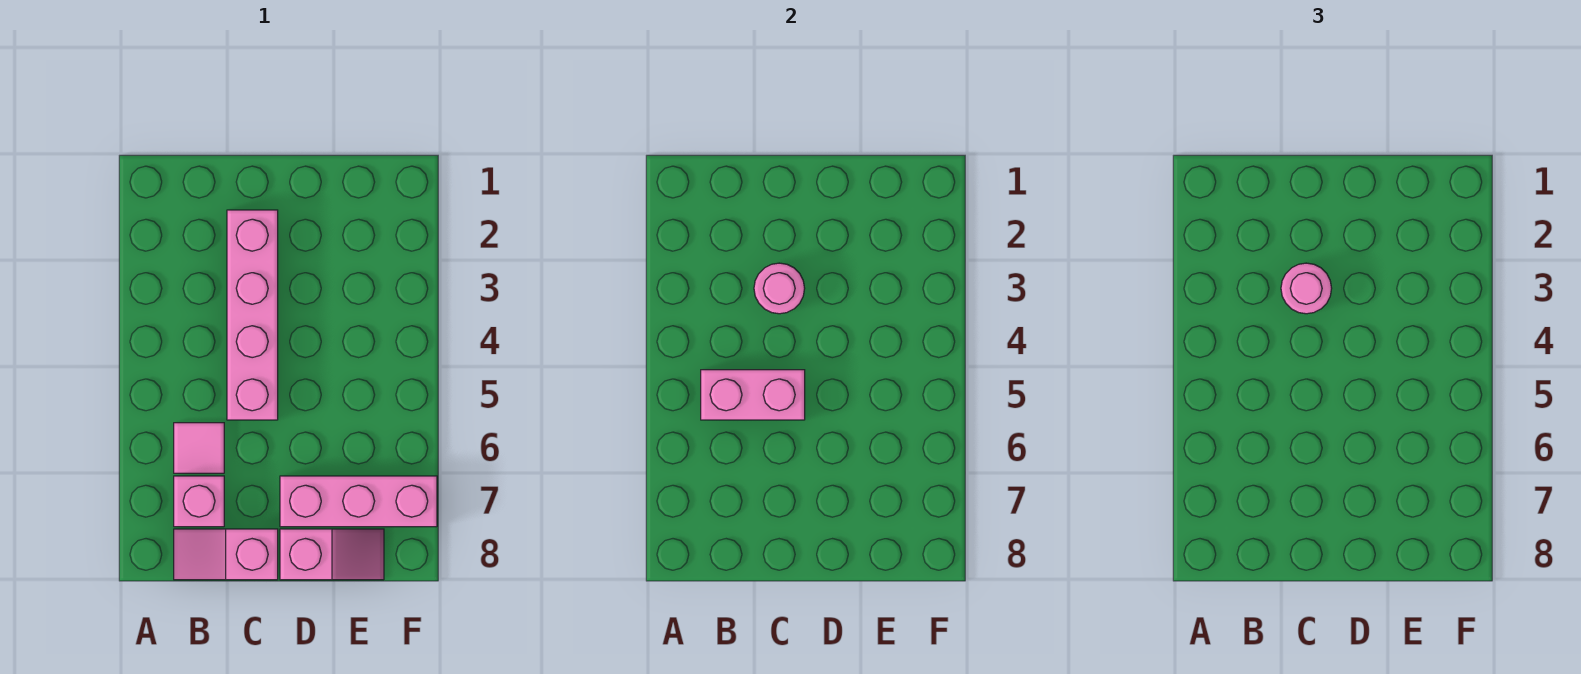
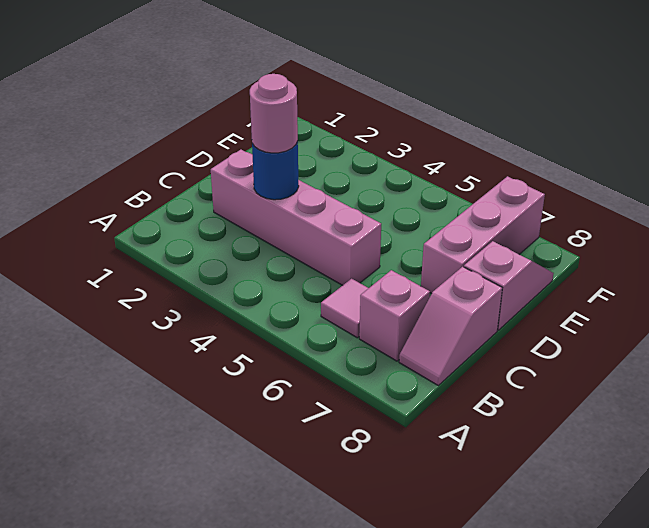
pink 1x2 brick [701,370,805,420] -> none
pink 1x1 round brick [754,263,805,314] -> blue 1x1 round brick [252,142,299,200]

